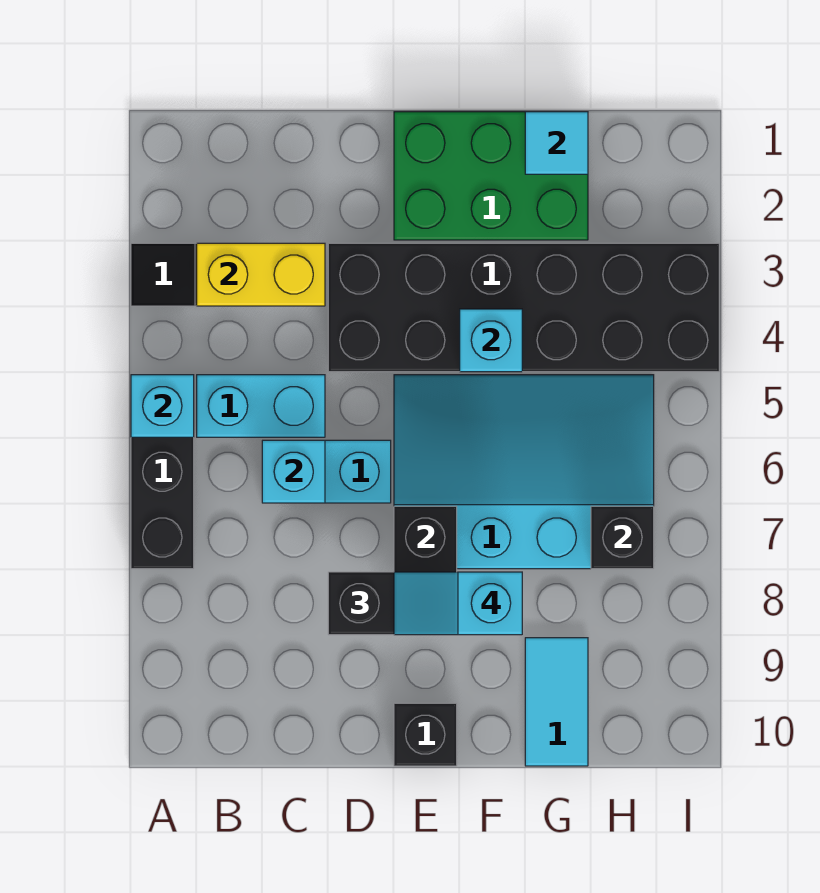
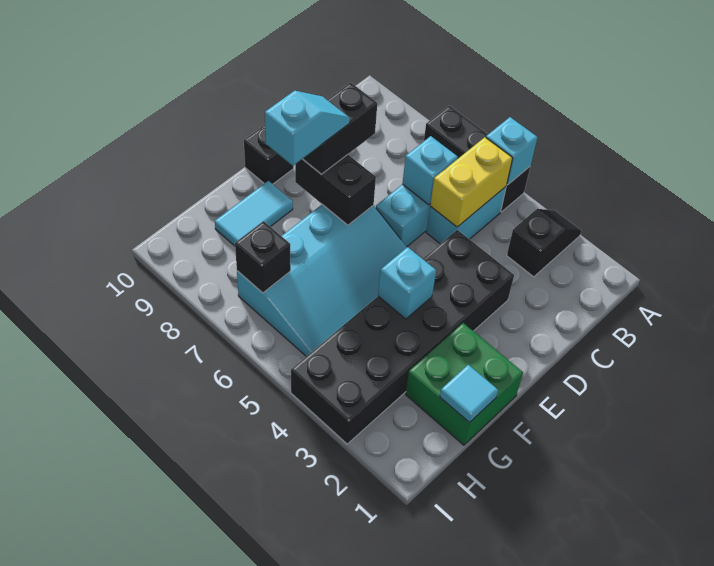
yellow 1x2 brick [197,243,325,306] -> yellow 1x2 brick moved to [430,137,512,227]
green 2x3 brick [394,112,588,240] -> green 2x2 brick [405,323,523,445]
cyan 1x2 tile [525,638,588,766] -> cyan 1x2 tile turned to [215,181,293,246]

